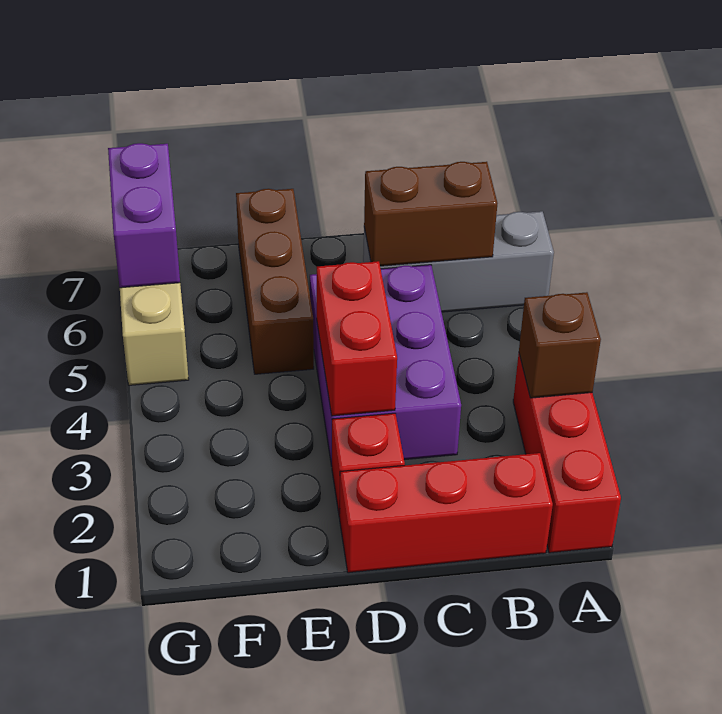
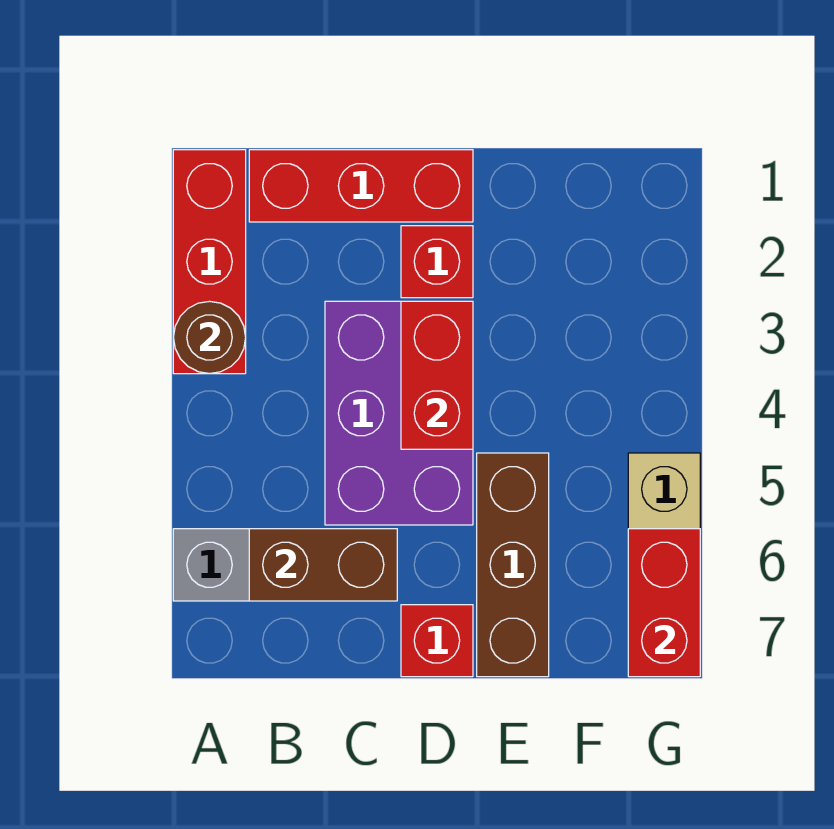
brown 1x1 brick [519,292,601,398] -> brown 1x1 round brick [173,301,246,374]
none -> red 1x1 brick [401,605,473,677]
purple 1x2 brick [108,143,180,288] -> red 1x2 brick [628,529,700,677]

